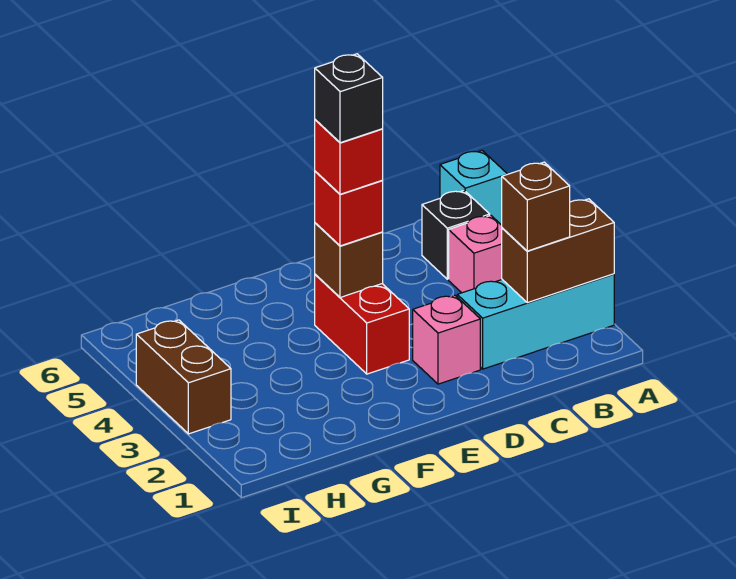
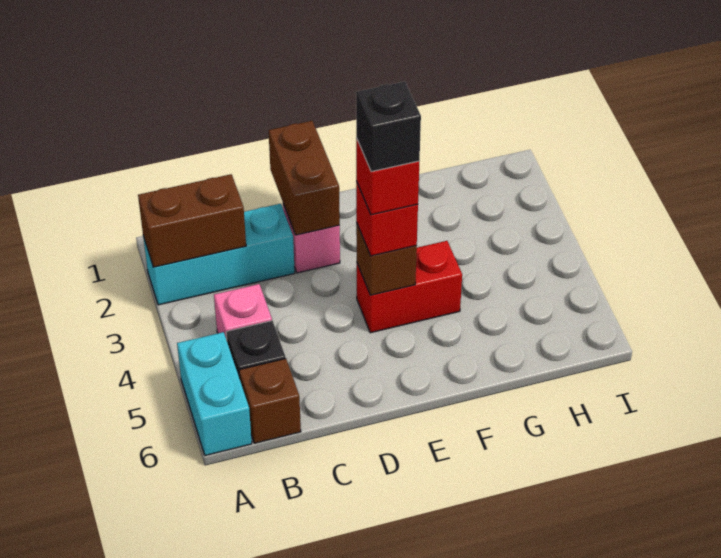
cyan 1x1 brick [440,151,507,225] -> cyan 1x2 brick [177,332,252,456]
brown 1x1 brick [502,162,570,251] -> brown 1x1 brick moved to [239,359,301,443]
red 1x2 brick [315,274,409,374] -> red 1x2 brick turned to [357,241,462,333]
brown 1x2 brick [136,320,231,434] -> brown 1x2 brick moved to [268,121,340,235]

